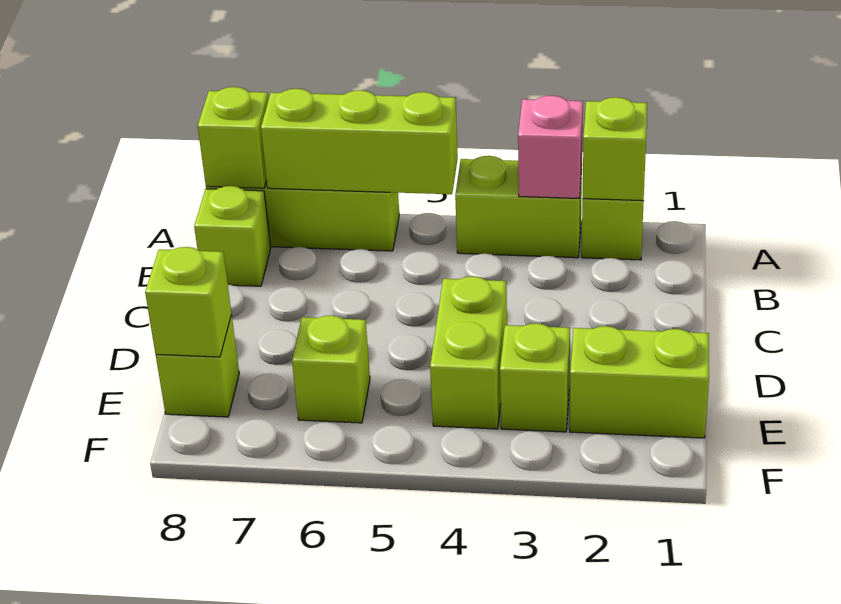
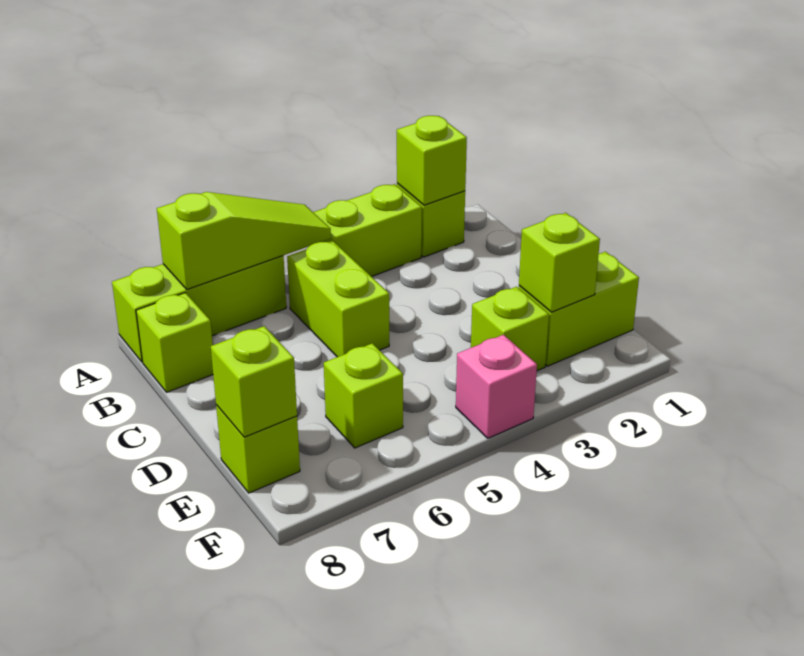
pink 1x1 brick [518,96,583,198] -> pink 1x1 brick moved to [456,335,537,438]
lime 1x3 brick [261,89,458,194] -> lime 1x3 slope [157,192,331,289]
lime 1x1 brick [198,87,268,188] -> lime 1x1 brick moved to [519,213,600,312]
lime 1x2 brick [430,276,507,429] -> lime 1x2 brick moved to [287,240,389,357]

